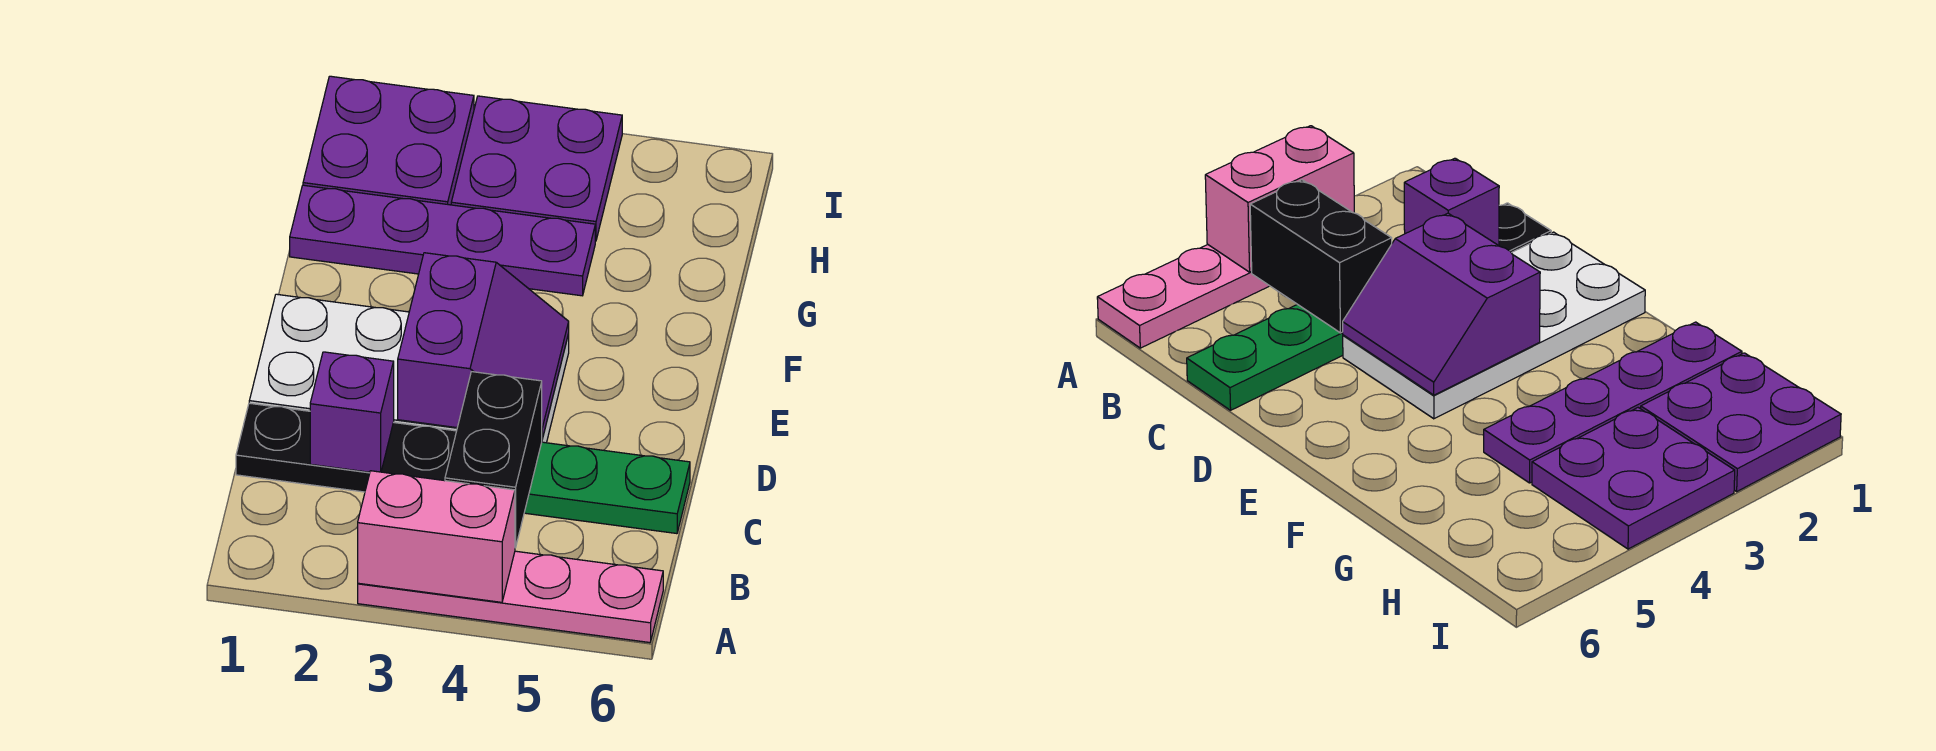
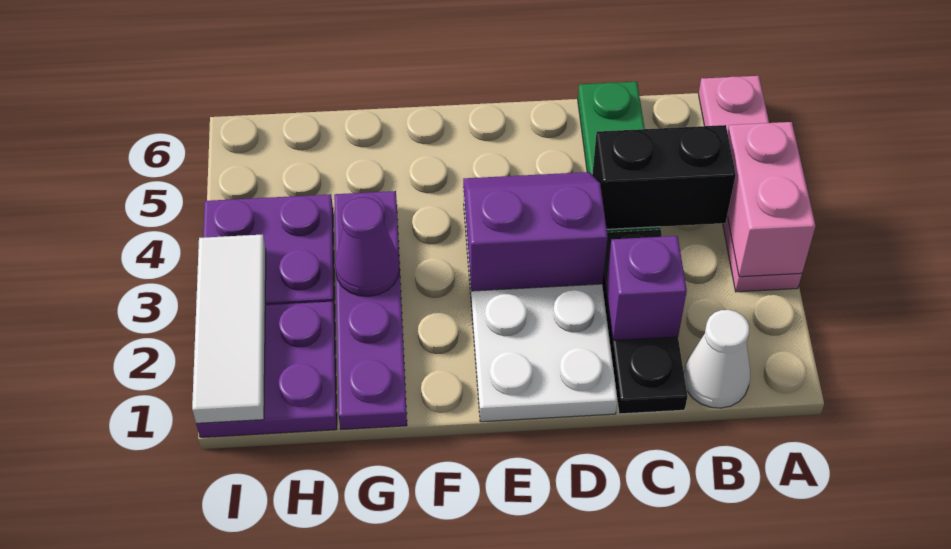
none -> white 1x1 cone [684,310,750,408]
none -> purple 1x1 cone [335,197,399,296]
none -> white 1x3 tile [192,234,266,423]

